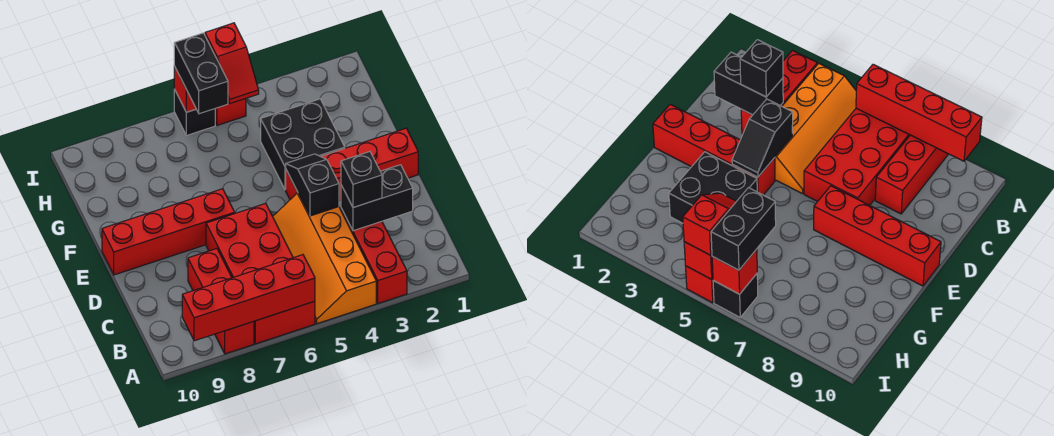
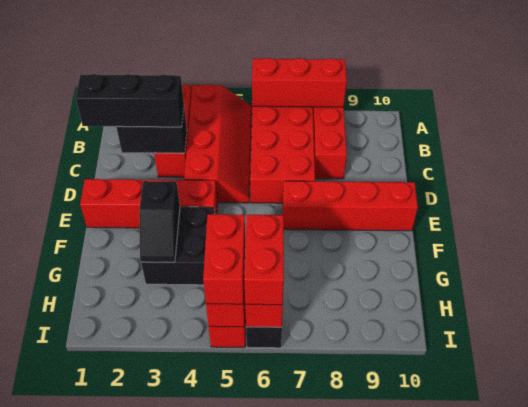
orange 2x4 slope [273,193,376,324] -> red 2x4 slope [184,84,252,203]
red 1x4 brick [182,255,315,341] -> red 1x3 brick [252,58,347,107]
black 1x1 brick [341,152,382,207] -> black 1x3 brick [75,74,184,127]
black 1x2 slope [286,154,339,216] -> black 1x2 slope moved to [139,181,180,262]
red 1x2 slope [205,23,259,104] -> red 1x2 brick [203,214,245,304]
black 1x2 brick [174,33,228,114] -> red 1x2 brick [244,215,284,305]

